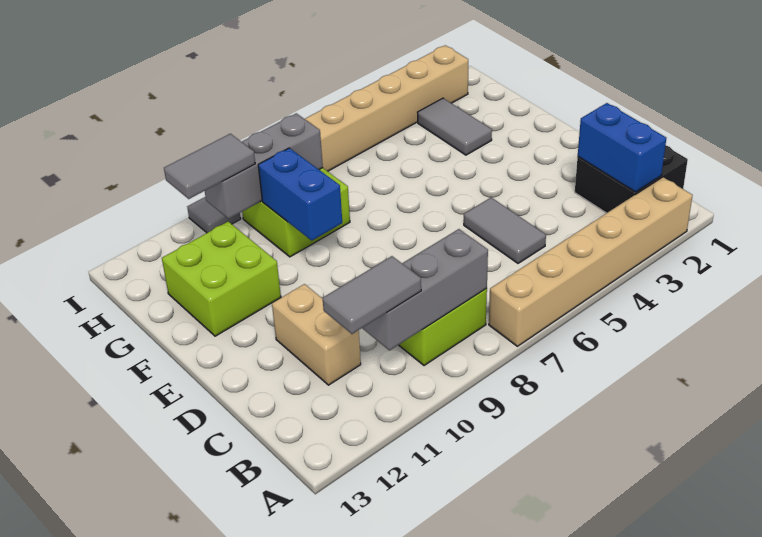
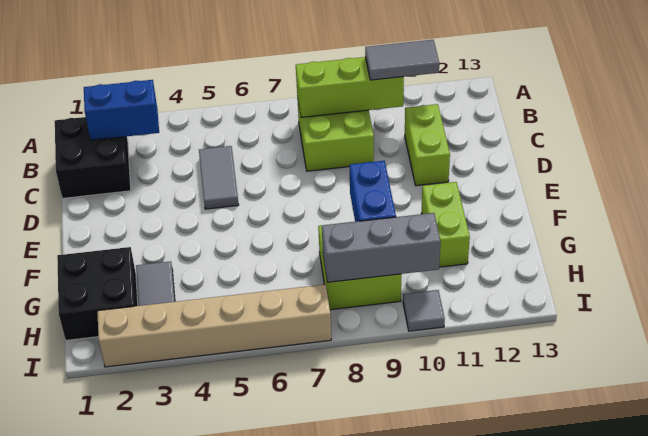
tan 1x6 brick [489,177,693,346] -> none
blue 1x2 brick [578,103,666,192] -> blue 1x2 brick turned to [84,80,159,140]
grey 1x3 brick [362,229,488,351] -> lime 1x3 brick [296,57,404,117]
tan 1x2 brick [272,284,361,385] -> lime 1x2 brick [405,104,450,186]
lime 2x2 brick [162,222,281,336] -> lime 1x2 brick [421,182,470,267]
none -> black 2x2 brick [57,247,138,340]
grey 1x2 tile [164,134,255,199] -> none

